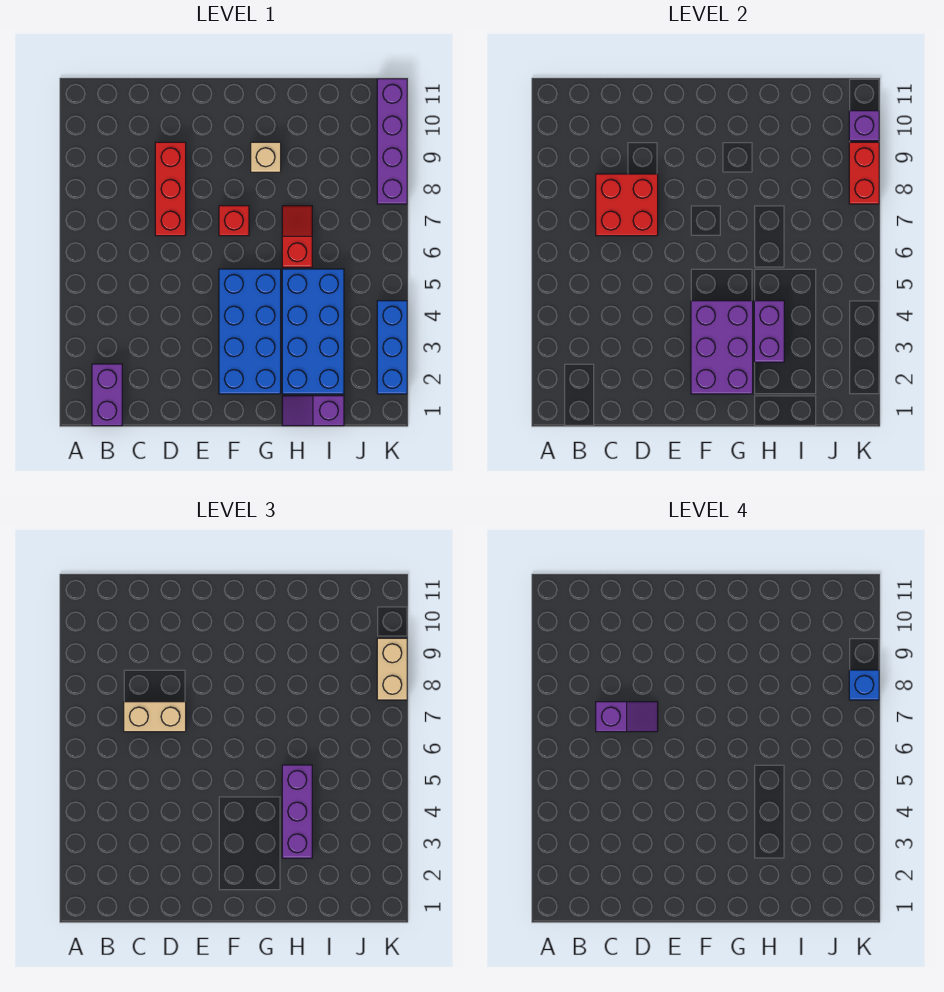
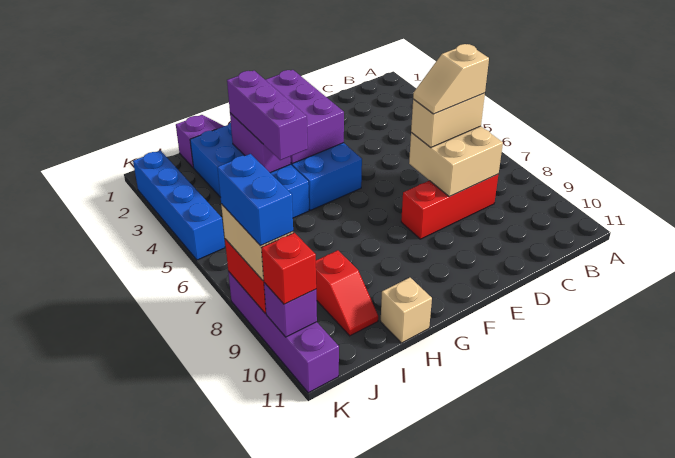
purple 1x2 brick [92,364,122,426] -> none
red 2x2 brick [596,174,658,236] -> tan 2x2 brick [409,126,503,197]
purple 1x2 slope [596,702,658,732] -> tan 1x2 slope [413,44,489,114]
red 1x3 brick [155,142,186,236] -> red 1x3 brick turned to [401,174,498,239]
red 1x1 brick [219,206,249,236] -> red 1x1 brick moved to [262,233,316,304]
tan 1x1 brick [251,142,281,172] -> tan 1x1 brick moved to [381,278,432,343]
red 1x2 slope [282,206,312,267] -> red 1x2 slope moved to [316,250,378,336]
blue 1x3 brick [377,301,407,394] -> blue 1x4 brick [133,150,225,260]
blue 1x1 brick [849,670,879,700] -> blue 1x2 brick [217,154,293,246]

